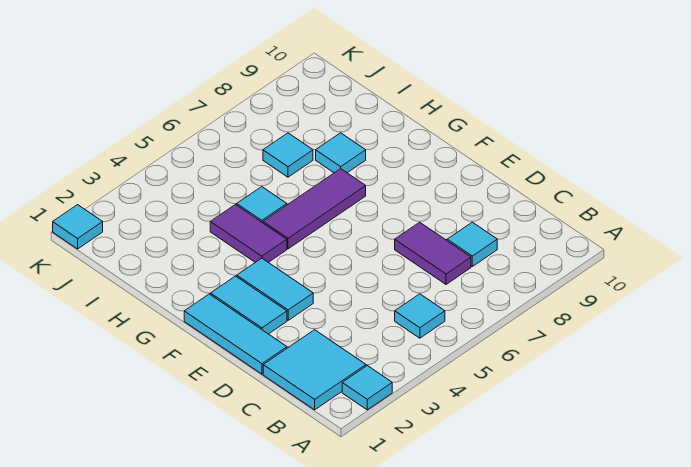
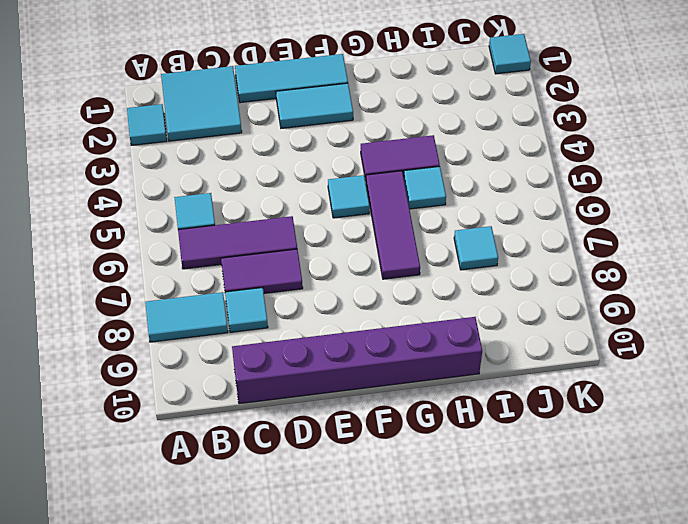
none -> purple 1x3 tile [178,216,297,269]
none -> purple 1x6 brick [232,317,482,404]
cyan 1x2 tile [237,258,313,320] -> cyan 1x2 tile moved to [145,292,228,342]
cyan 1x1 tile [316,133,366,173] -> cyan 1x1 tile moved to [328,175,370,218]

